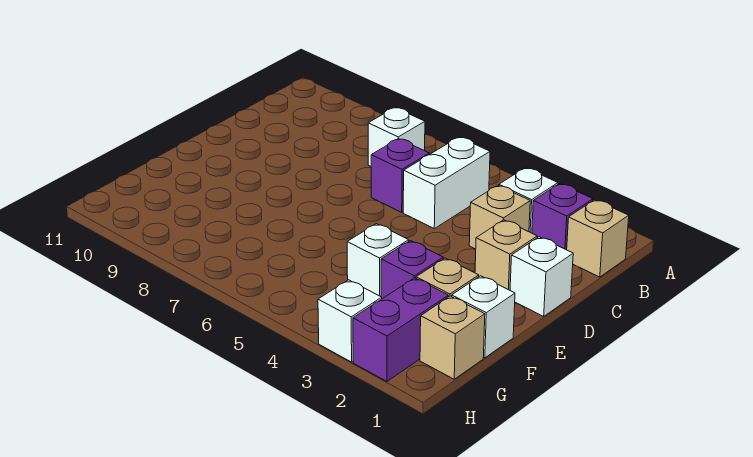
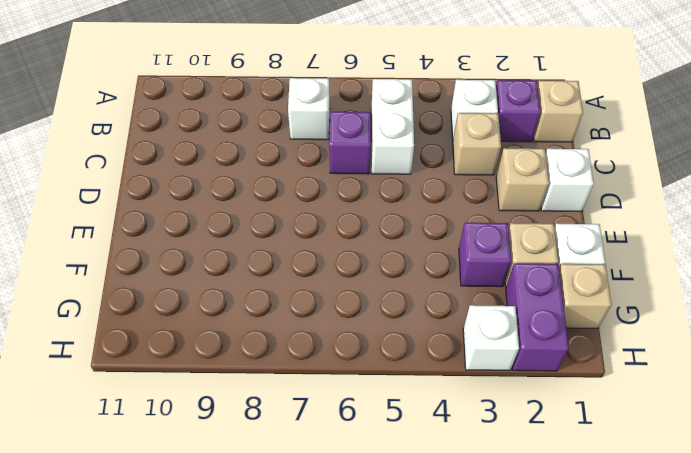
white 1x1 brick [347,224,409,297] -> none

